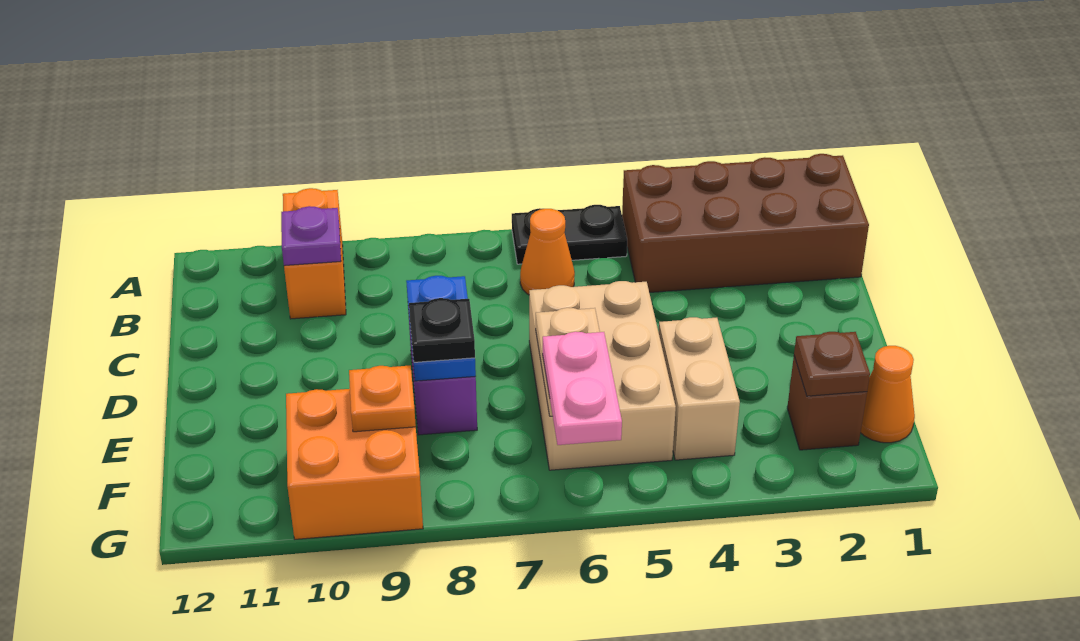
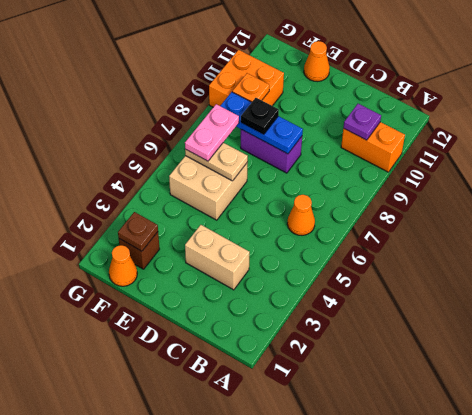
brown 2x4 brick [622,154,869,293] -> none
black 1x2 plate [512,205,627,264] -> none
tan 2x3 brick [529,281,676,470] -> tan 2x2 brick [169,156,248,220]
blue 1x2 plate [406,276,476,381] -> blue 1x3 plate [220,92,303,154]
tan 1x2 brick [659,317,740,460] -> tan 1x2 brick moved to [185,225,250,290]
none -> orange 1x1 cone [304,41,330,82]
pink 1x2 plate [543,332,622,445] -> pink 1x2 plate turned to [185,104,239,161]

